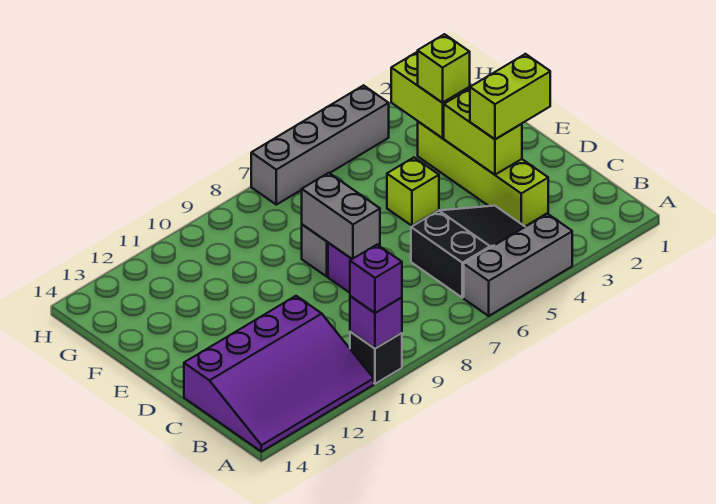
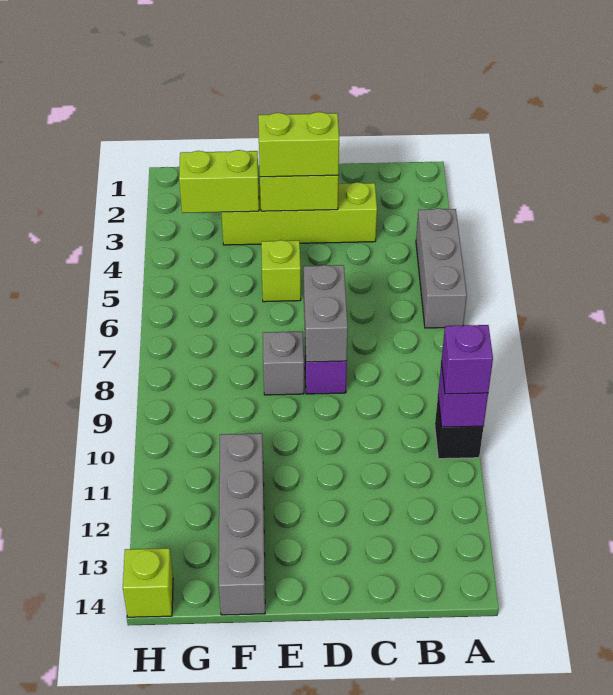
purple 3x4 slope [184,296,374,452] -> none
black 2x3 slope [411,206,525,298] -> none
lime 1x2 brick [470,54,550,139] -> lime 1x2 brick turned to [258,112,339,177]
grey 1x2 brick [302,173,380,259] -> grey 1x2 brick turned to [304,265,348,362]
lime 1x1 brick [418,34,470,103] -> lime 1x1 brick moved to [123,548,173,617]
grey 1x4 brick [251,85,389,205] -> grey 1x4 brick moved to [219,433,265,615]

